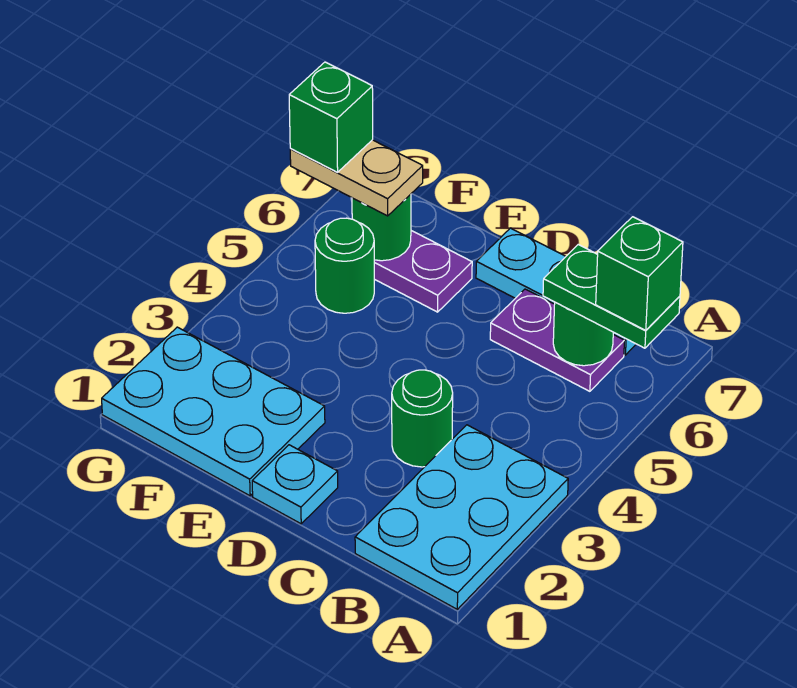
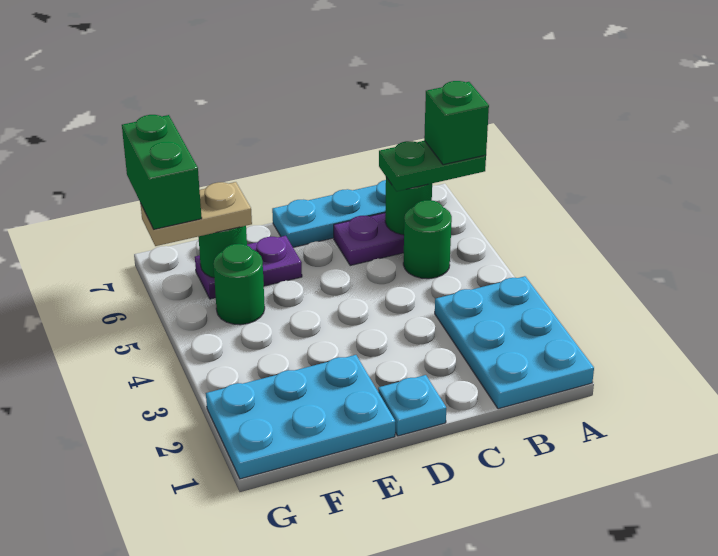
green 1x1 round brick [392,370,453,467] -> green 1x1 round brick moved to [403,200,452,279]
green 1x1 brick [289,62,373,172] -> green 1x2 brick [122,115,202,229]

